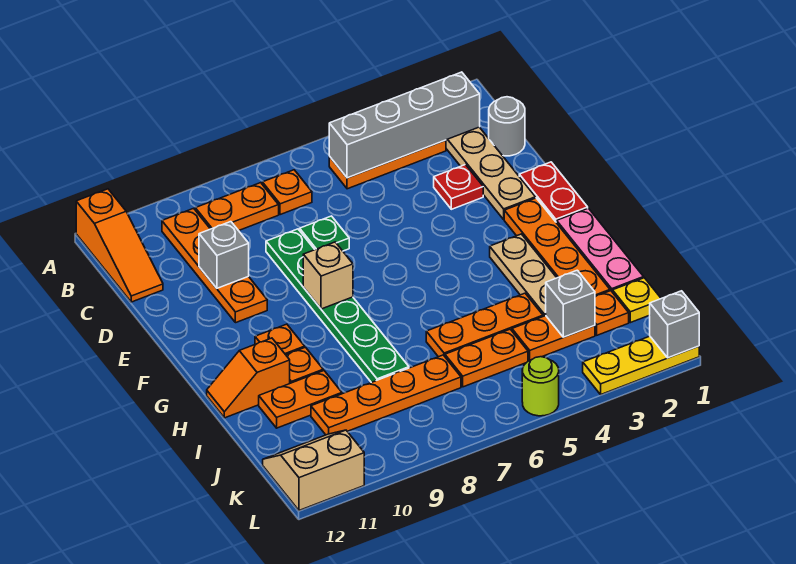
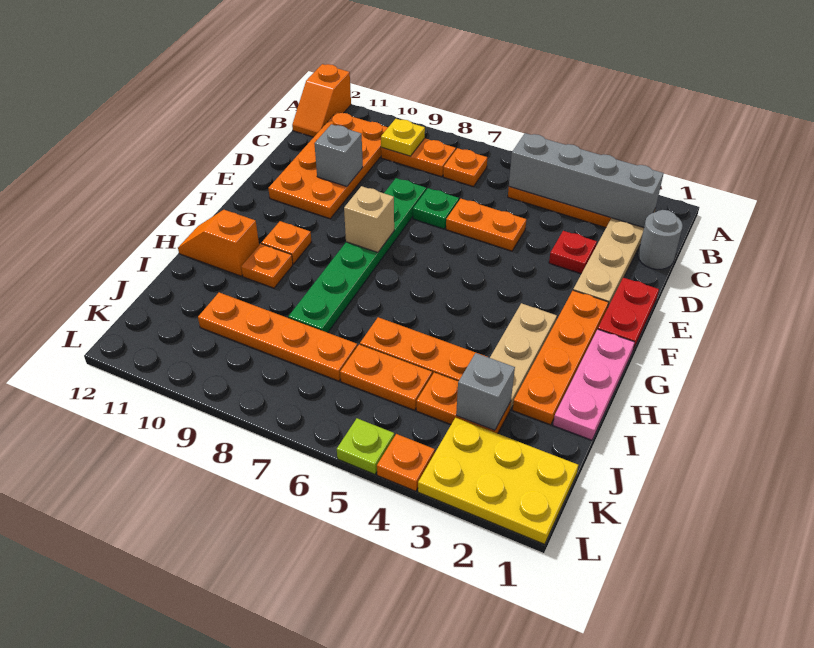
orange 1x3 slope [76,189,163,302] -> orange 1x2 slope [292,64,351,137]
orange 1x4 plate [162,208,267,323] -> orange 2x4 plate [268,112,388,219]
orange 1x2 plate [259,371,342,428] -> orange 1x2 plate moved to [446,199,526,251]
yellow 1x1 plate [613,278,661,323] -> yellow 1x1 plate moved to [381,119,425,156]
orange 1x1 plate [595,291,629,335] -> orange 1x1 plate moved to [377,434,435,491]
tan 2x2 slope [263,430,364,510] -> none
yellow 1x3 plate [583,336,699,394] -> yellow 2x3 plate [418,418,578,544]
grey 1x1 brick [650,291,699,358] -> none
lime 1x1 round brick [522,357,559,416] -> lime 1x1 plate [337,418,394,474]

